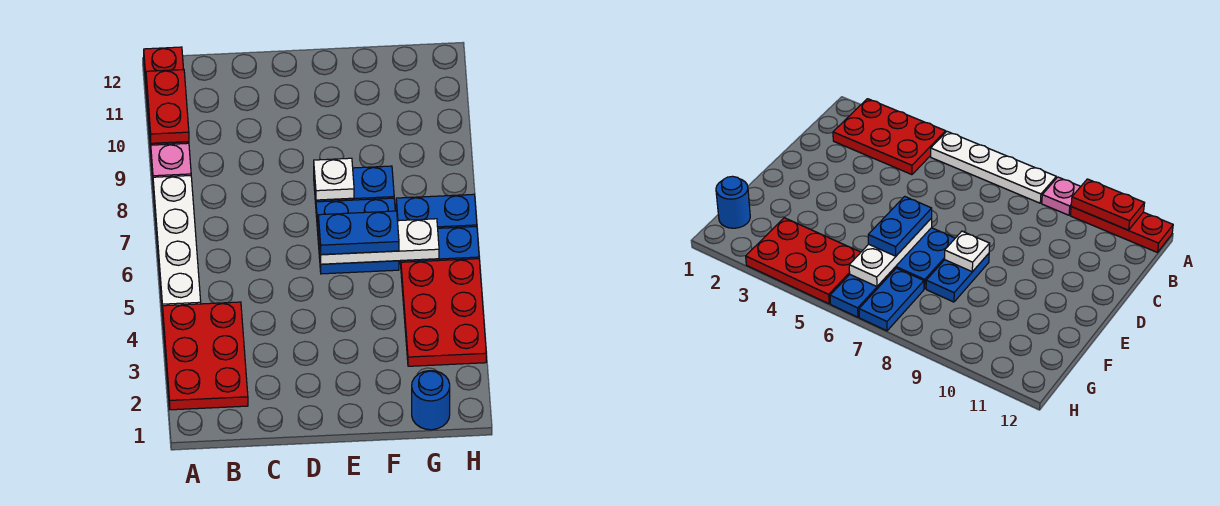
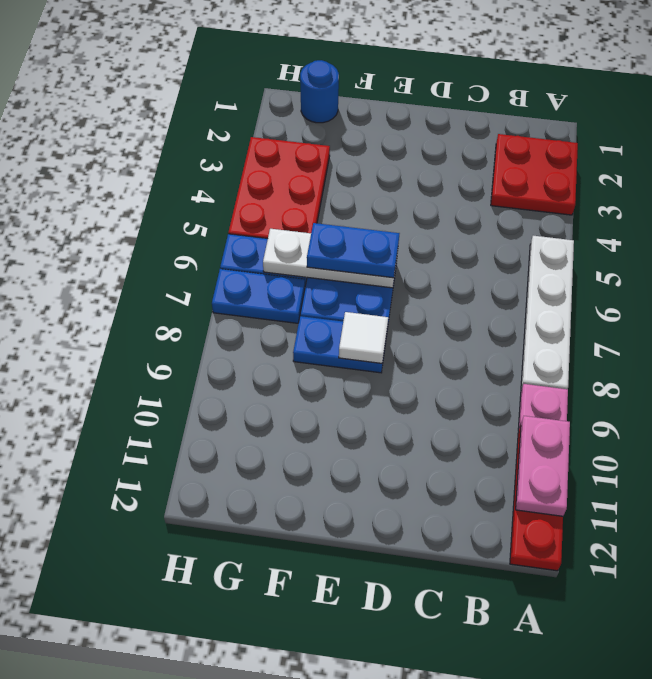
red 2x3 plate [163,302,248,410] -> red 2x2 plate [491,134,578,215]
red 1x2 plate [146,70,189,143] -> pink 1x2 plate [516,416,570,516]
white 1x1 plate [314,158,354,200] -> white 1x1 tile [339,312,388,363]

